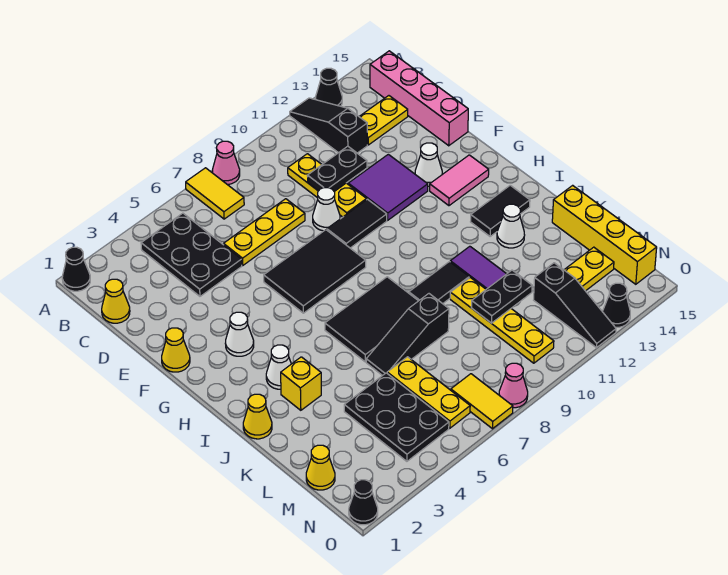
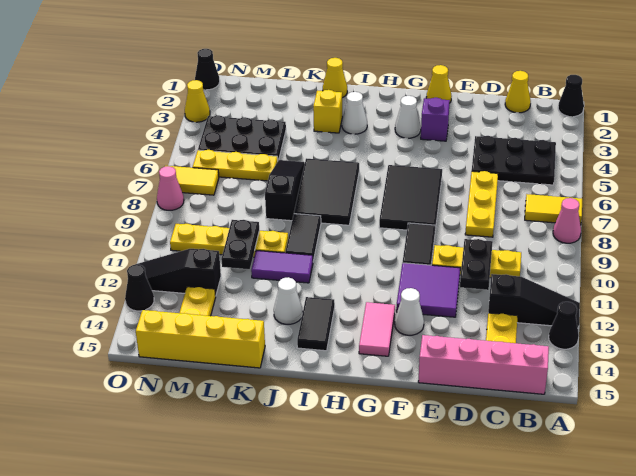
white 1x1 cone [313,188,340,231] -> none
none -> purple 1x1 brick [421,98,450,141]
yellow 1x1 cone [306,445,335,490] -> yellow 1x1 cone moved to [185,80,210,122]

